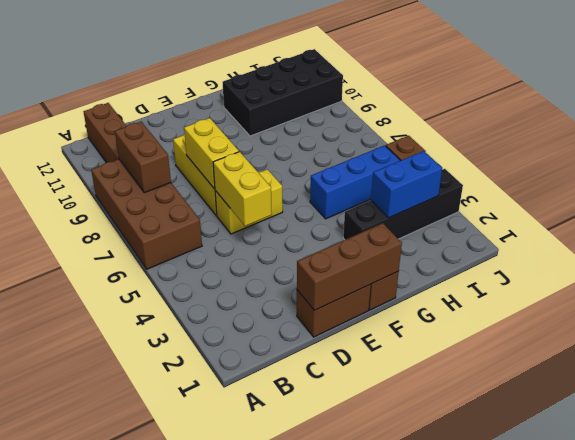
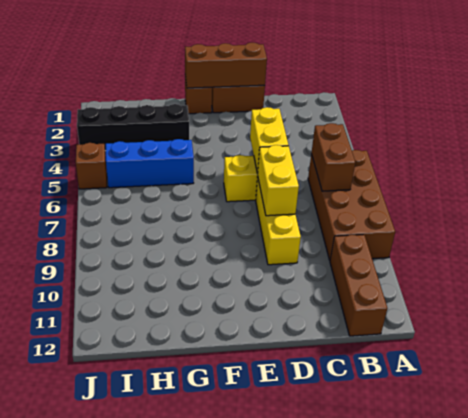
brown 1x2 brick [115,122,171,193] -> brown 1x2 brick moved to [311,123,355,191]
black 2x4 brick [223,49,343,136] -> none
blue 1x2 brick [371,151,442,218] -> none

